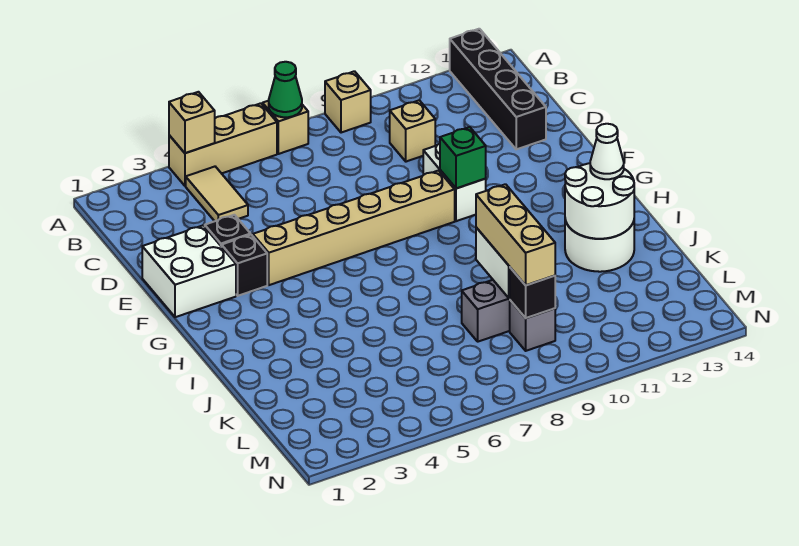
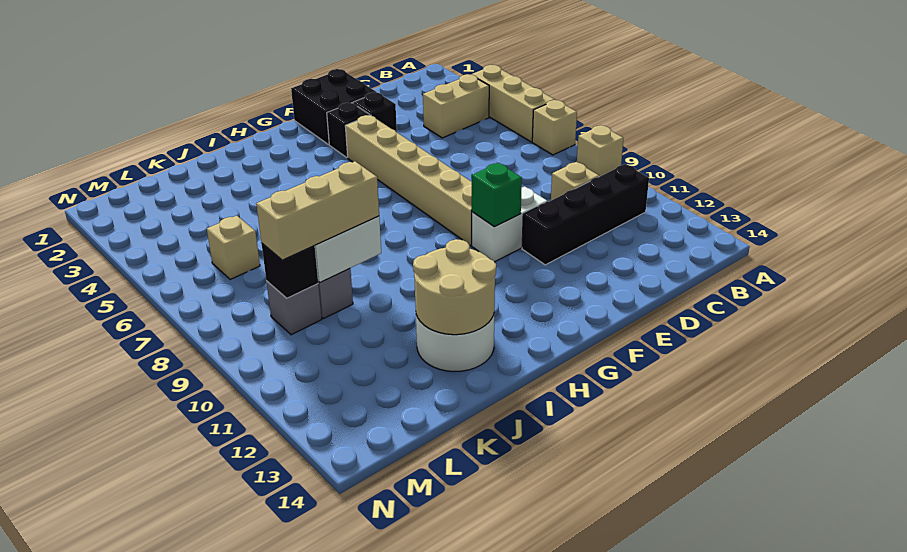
tan 1x1 brick [169,92,215,153] -> tan 1x1 brick moved to [207,216,260,280]
green 1x1 cone [269,62,302,117] -> none
black 1x4 brick [450,29,546,149] -> black 1x4 brick moved to [522,164,649,265]
tan 1x2 tile [186,167,248,221] -> tan 1x2 brick [423,74,489,138]
white 2x2 brick [142,226,236,317] -> black 2x2 brick [291,69,377,145]
white 2x2 round brick [565,163,634,239] -> tan 2x2 round brick [413,239,496,335]
white 1x1 cone [590,124,624,179] -> none

